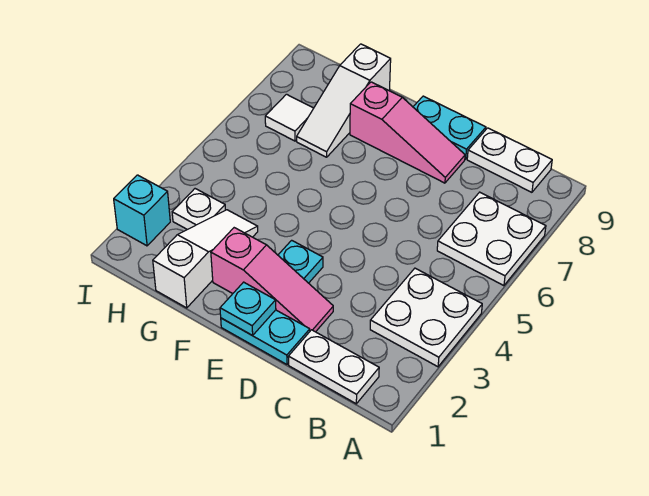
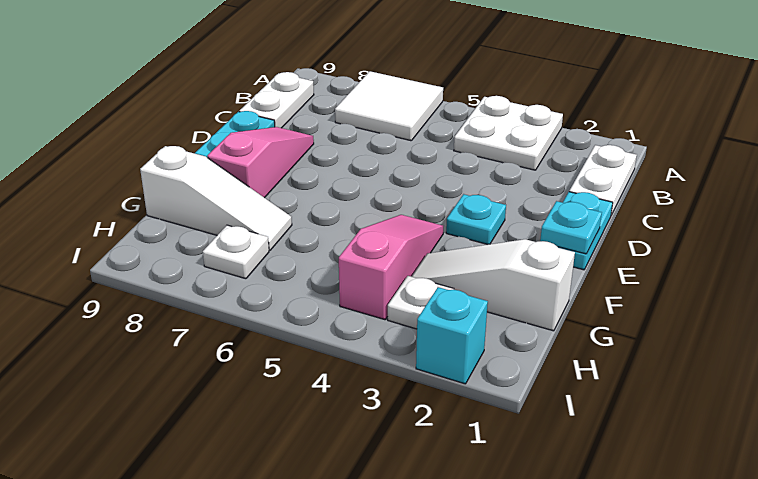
white 2x2 plate [437,192,546,286] -> white 2x2 tile [335,71,443,141]
pink 1x3 slope [211,228,333,332] -> pink 1x3 slope moved to [339,215,443,320]
white 1x1 tile [265,94,314,141] -> white 1x1 plate [203,225,269,279]

